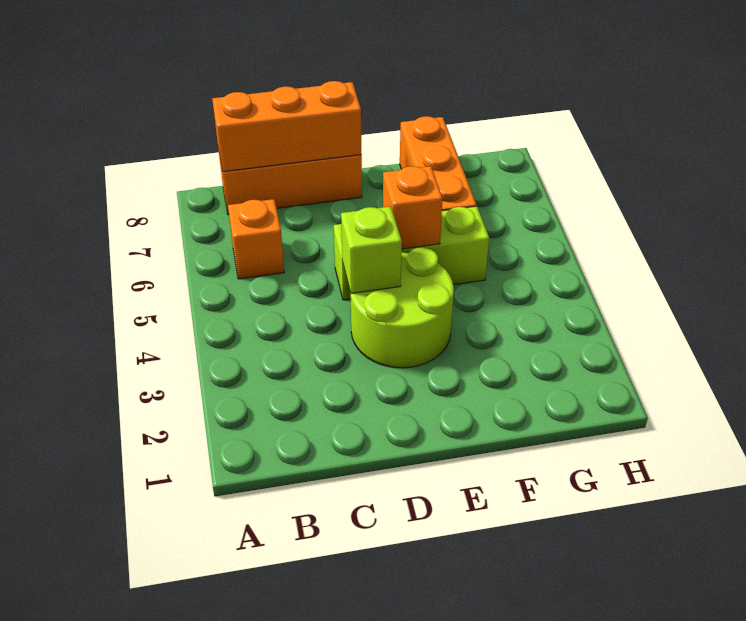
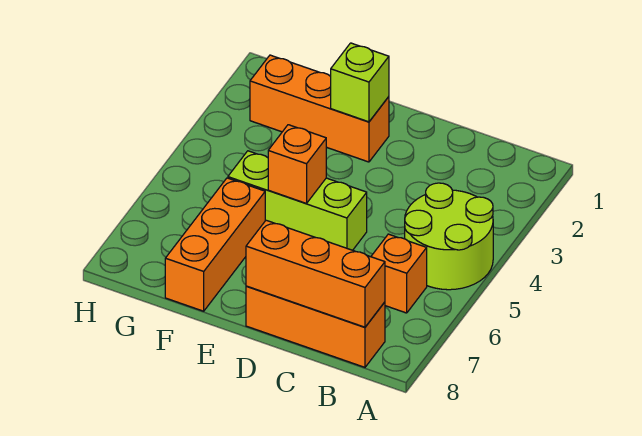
lime 2x2 round brick [351,247,454,368] -> lime 2x2 round brick moved to [405,183,493,290]
lime 1x1 brick [341,207,402,293] -> lime 1x1 brick moved to [331,43,389,122]
none -> orange 1x3 brick [250,55,389,162]

